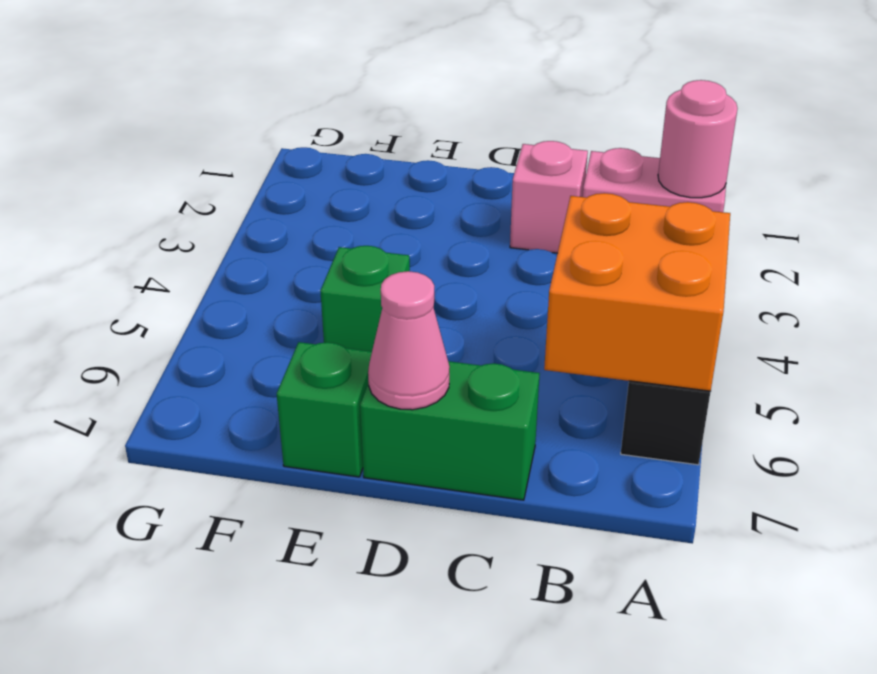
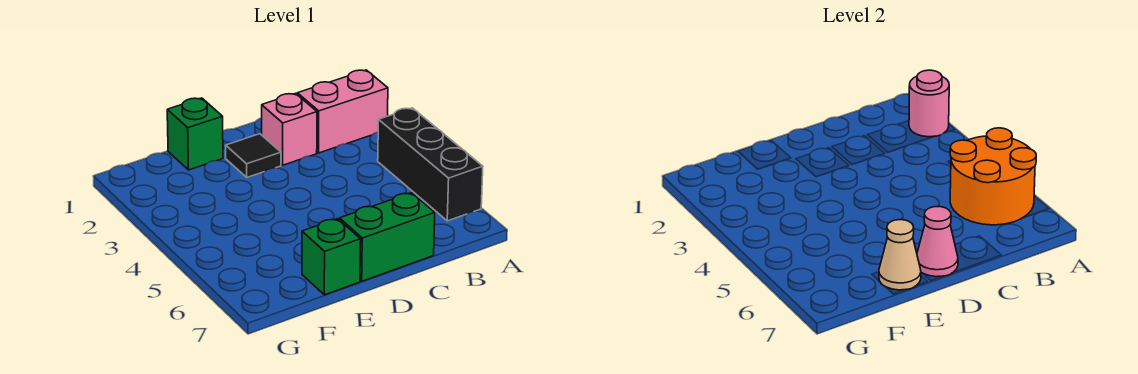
orange 2x2 brick [544,193,730,391] -> orange 2x2 round brick [950,128,1036,225]
none -> black 1x1 tile [226,134,281,177]
green 1x1 brick [320,246,410,351] -> green 1x1 brick moved to [167,98,223,170]
none -> tan 1x1 cone [879,220,921,290]

